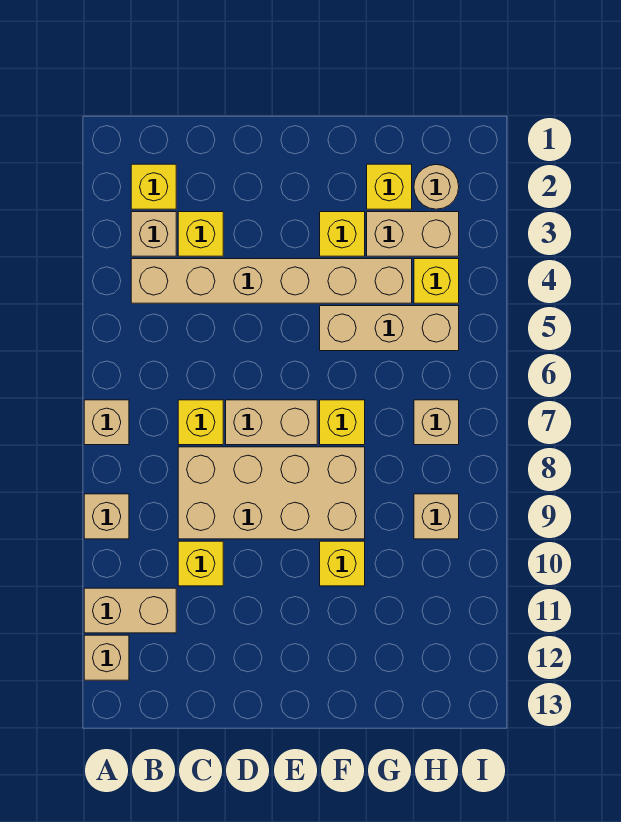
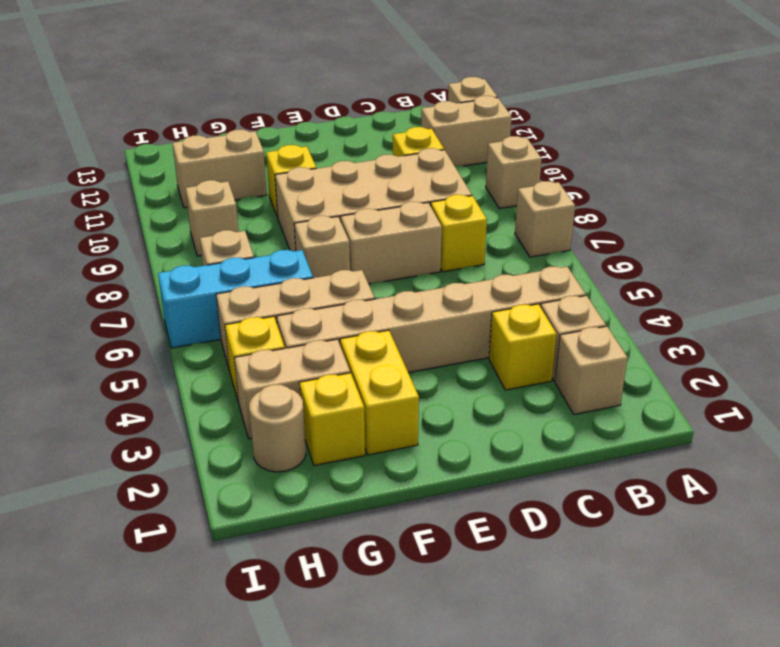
yellow 1x1 brick [131,164,176,209] -> tan 1x1 brick [555,326,628,414]
yellow 1x1 brick [320,212,365,256] -> yellow 1x2 brick [340,330,419,455]
yellow 1x1 brick [320,400,365,445] -> tan 1x1 brick [294,216,350,278]
none -> cyan 1x3 brick [158,250,313,348]
none -> tan 1x2 brick [172,130,267,208]

